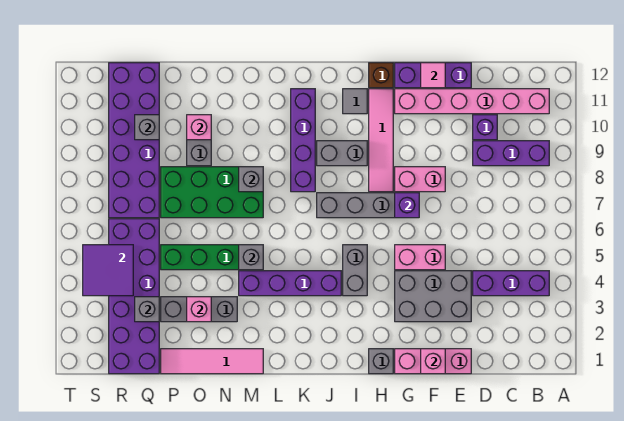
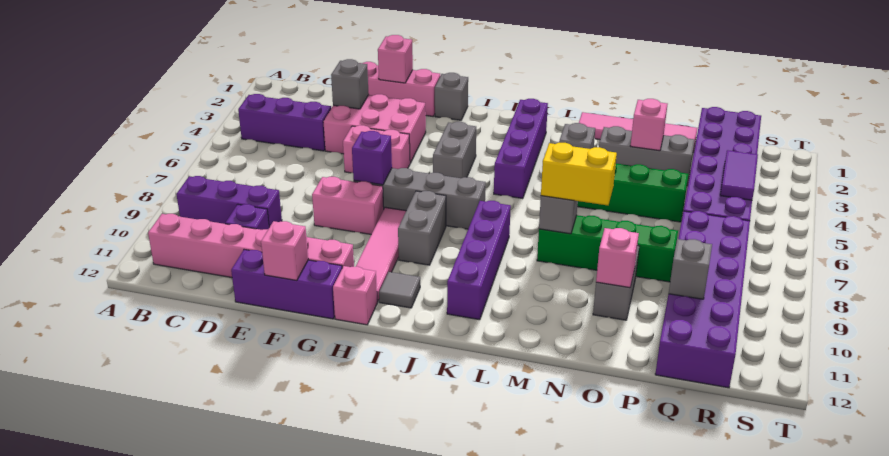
grey 2x3 brick [395,271,471,322] -> pink 2x3 brick [323,94,426,163]
pink 1x1 tile [421,63,445,88] -> pink 1x1 brick [261,221,308,281]
brown 1x1 brick [369,63,393,88] -> pink 1x1 brick [333,266,377,325]
grey 1x2 brick [317,141,367,166] -> grey 1x2 brick turned to [398,191,446,265]
purple 1x4 brick [239,271,341,296] -> purple 1x4 brick turned to [494,99,548,199]
green 2x4 brick [161,167,263,218] -> green 1x4 brick [537,215,678,282]
none -> yellow 1x2 brick [541,143,617,205]
grey 1x1 brick [135,297,159,322] -> grey 1x1 brick moved to [331,59,369,109]
purple 2x2 tile [83,245,133,296] -> purple 1x2 tile [720,150,758,200]

